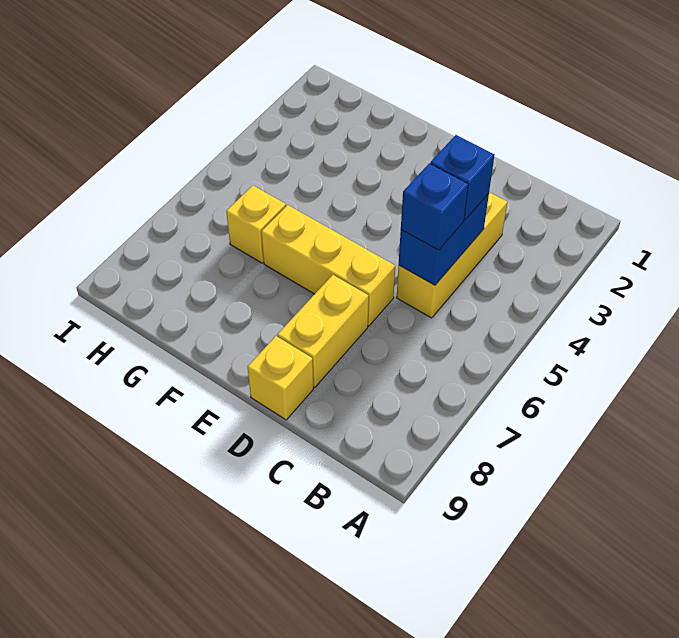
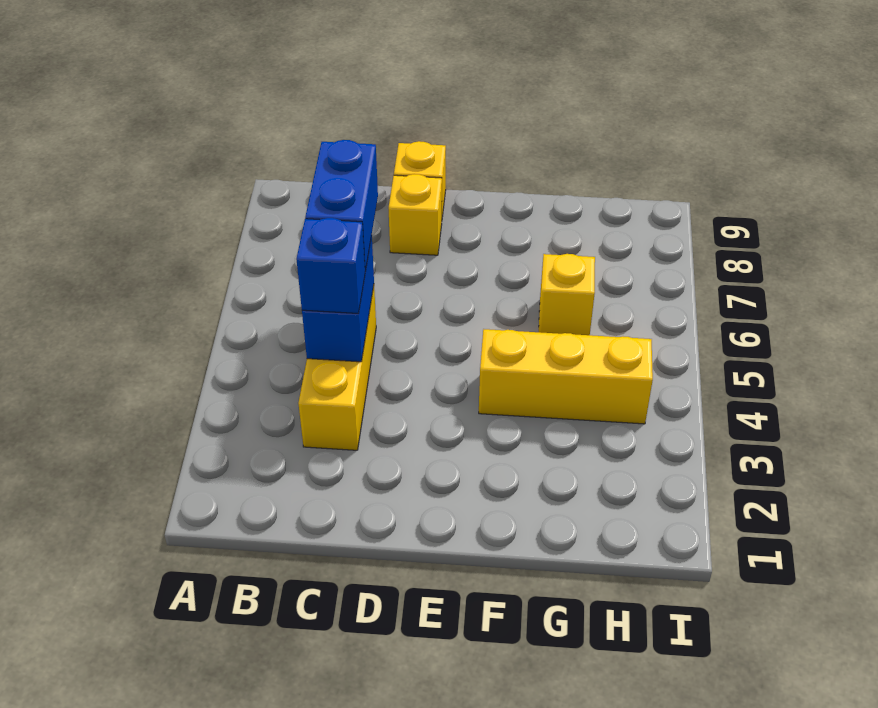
blue 1x1 brick [401,163,468,250] -> blue 1x2 brick [305,140,378,272]
yellow 1x3 brick [261,205,395,326] -> yellow 1x3 brick moved to [479,329,653,424]
yellow 1x2 brick [277,275,369,387] -> yellow 1x1 brick [389,174,442,255]

